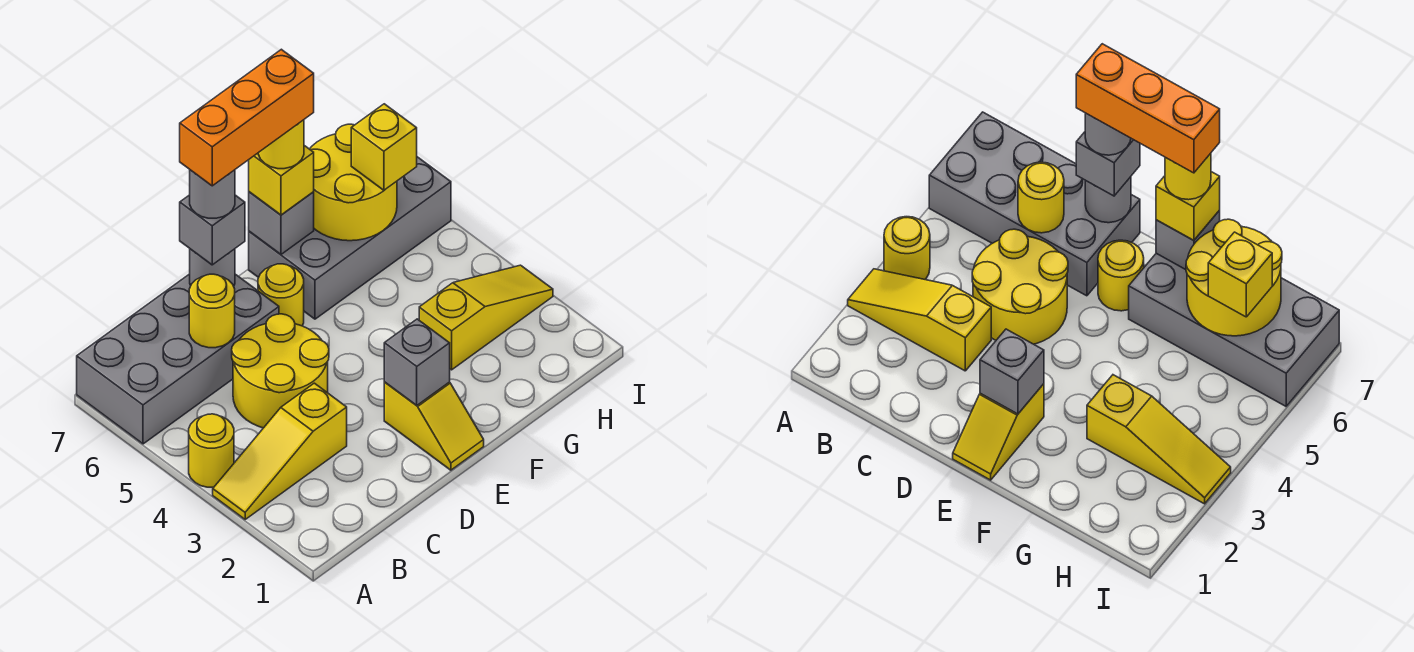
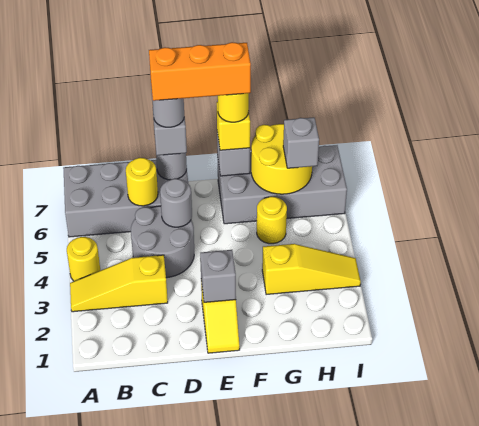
yellow 2x2 round brick [232,314,329,428] -> grey 2x2 round brick [131,206,194,278]
none -> grey 1x1 round brick [160,179,192,227]
yellow 1x1 round brick [258,264,304,326] -> yellow 1x1 round brick moved to [257,197,287,244]
yellow 1x1 brick [351,104,417,190] -> grey 1x1 brick [283,117,319,168]

